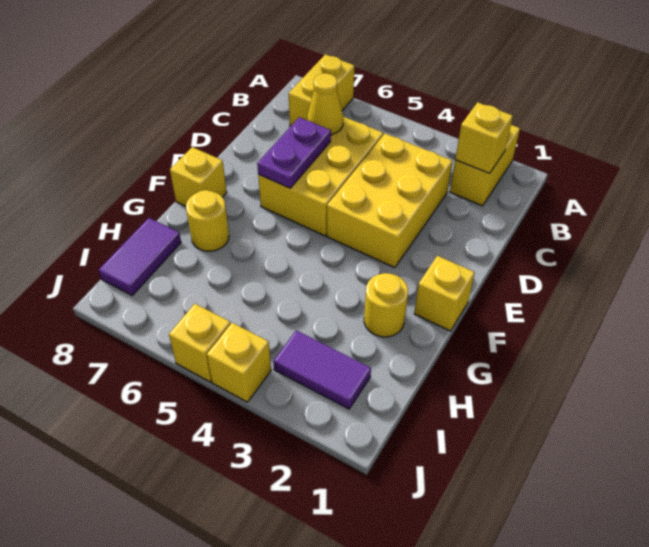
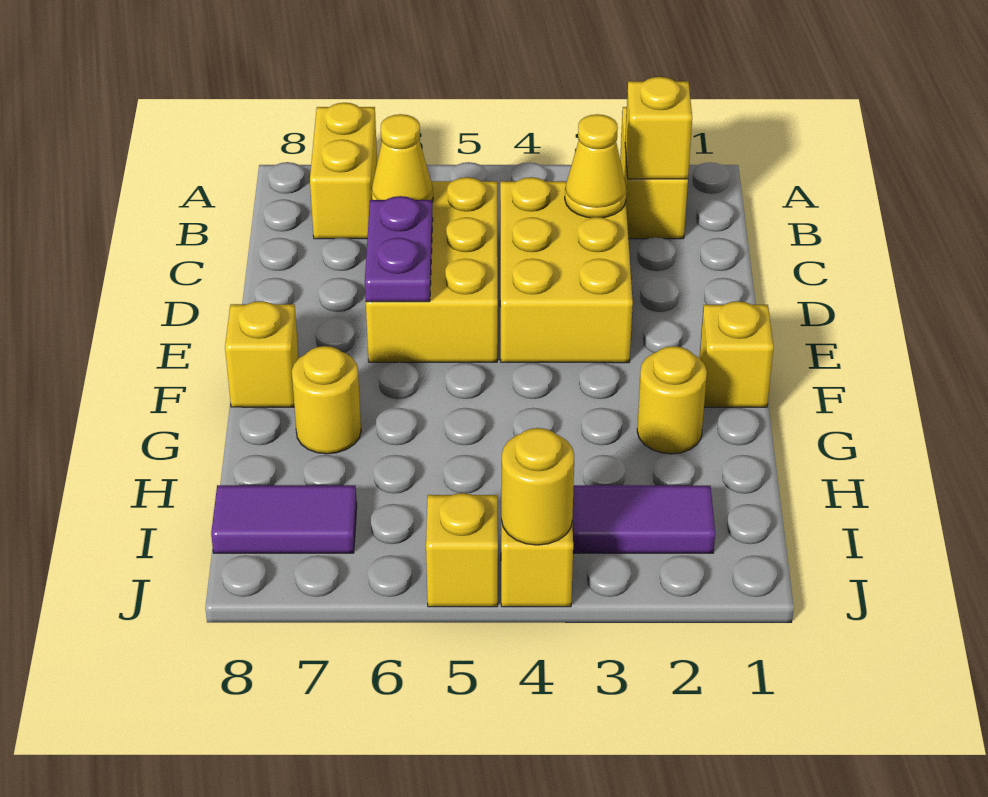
none -> yellow 1x1 cone [565,114,626,218]
purple 1x2 tile [99,218,181,295] -> purple 1x2 tile turned to [211,485,357,553]
none -> yellow 1x1 round brick [501,428,574,545]

